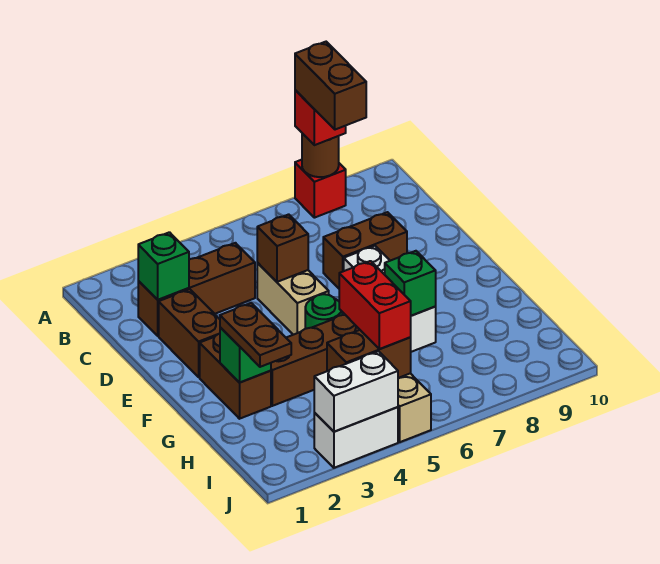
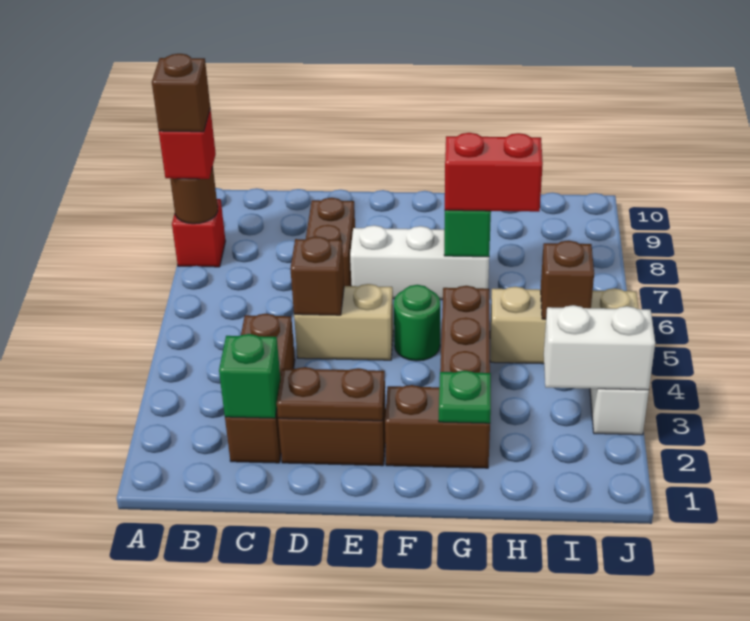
brown 1x2 brick [295,42,366,130] -> brown 1x1 brick [152,54,210,132]
green 1x1 brick [220,327,271,383] -> green 1x1 plate [439,371,491,423]
brown 1x2 plate [220,303,291,367] -> brown 1x2 plate moved to [277,367,385,421]
red 1x2 brick [339,261,411,349] -> red 1x2 brick moved to [445,133,543,212]
brown 1x2 brick [327,330,411,378] -> brown 1x1 brick [541,241,594,319]
white 1x2 brick [314,351,398,432] -> white 1x2 brick turned to [544,305,655,390]

